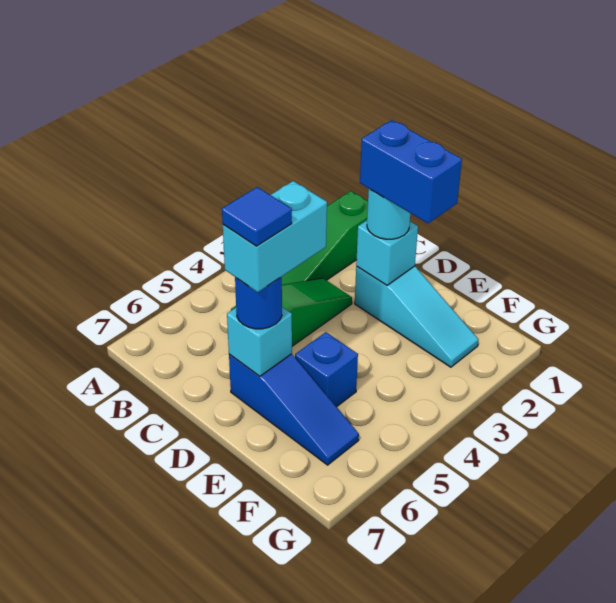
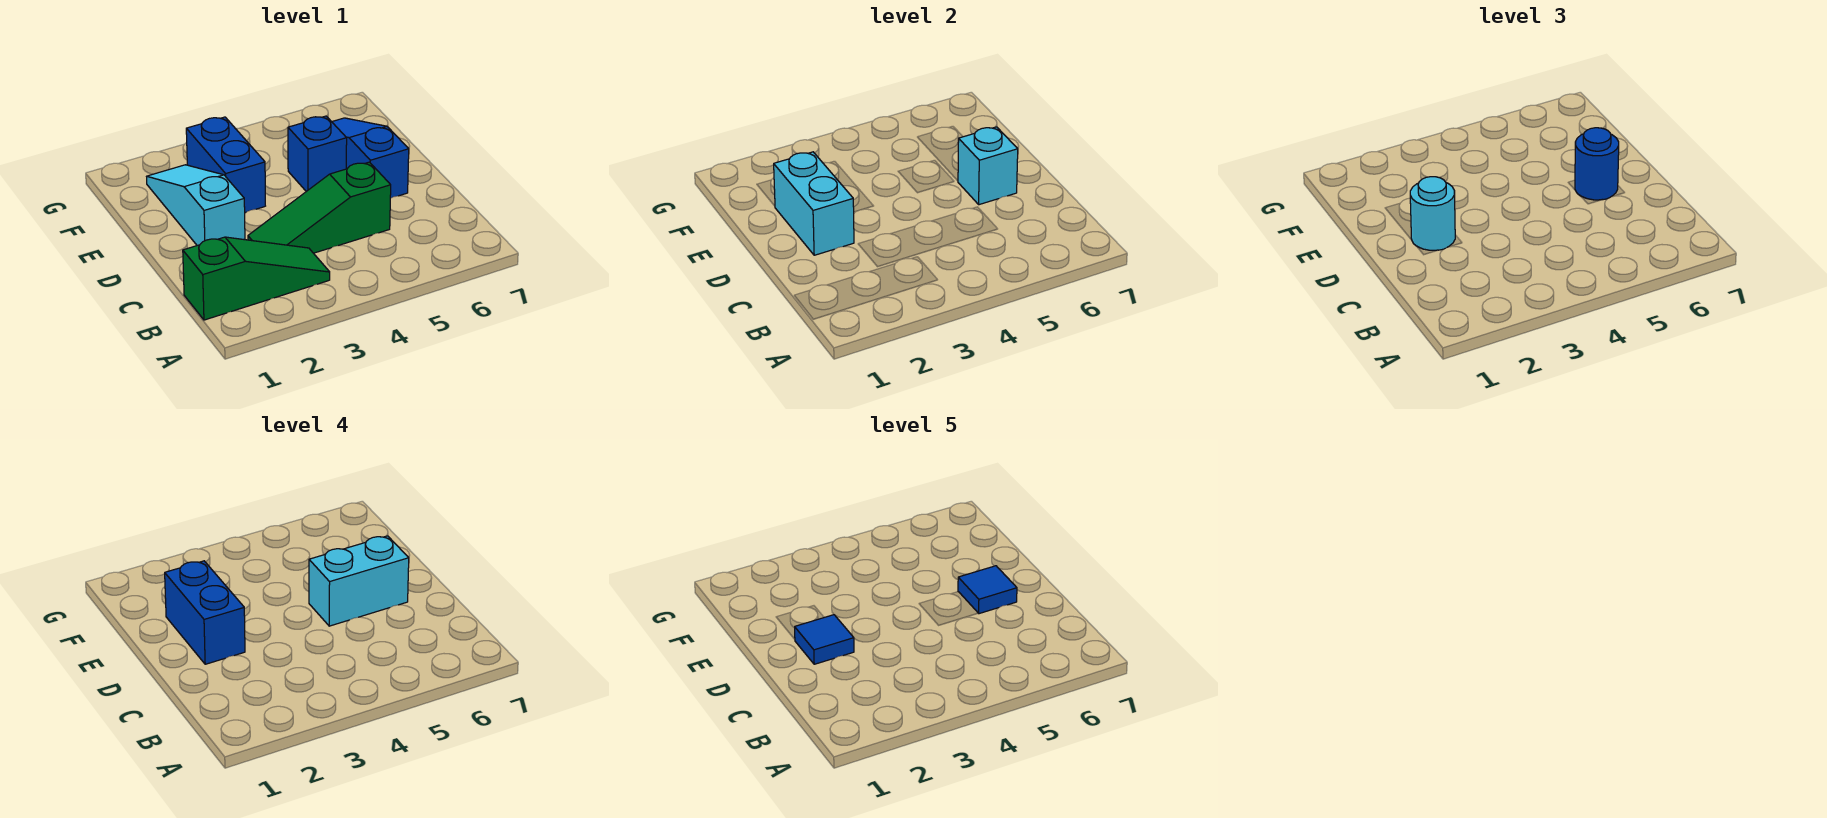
cyan 1x1 brick [356,220,418,285] -> cyan 1x2 brick [774,152,854,255]
none -> blue 1x1 tile [795,615,854,664]
none -> blue 1x2 brick [186,117,265,212]

